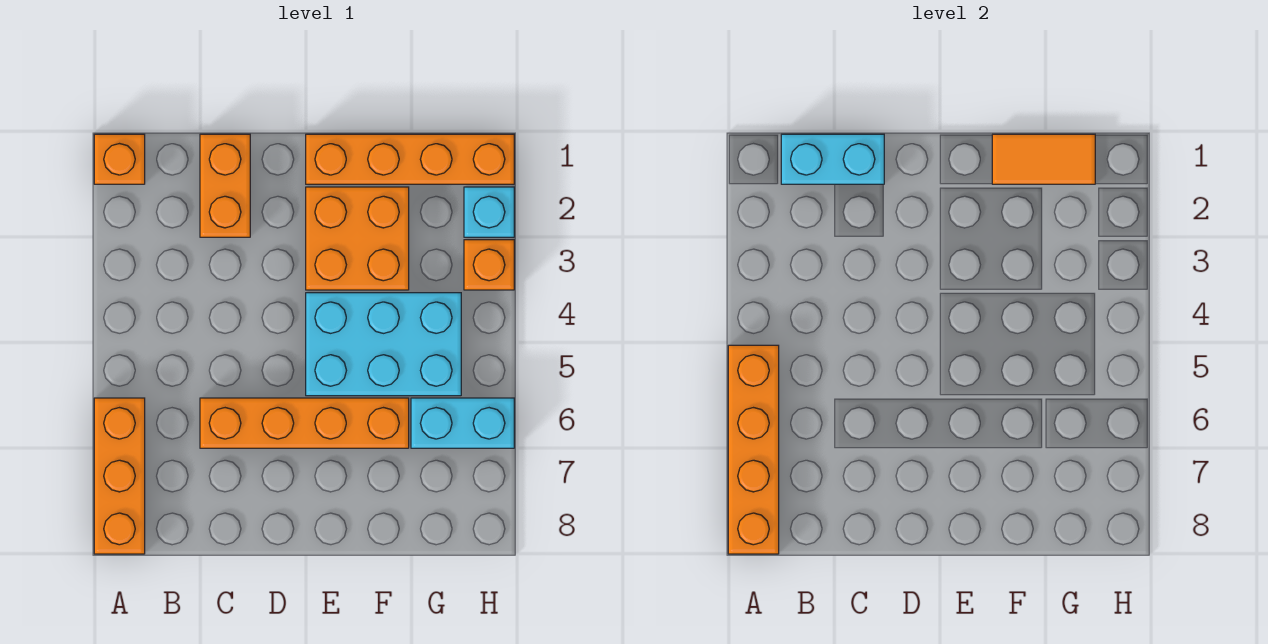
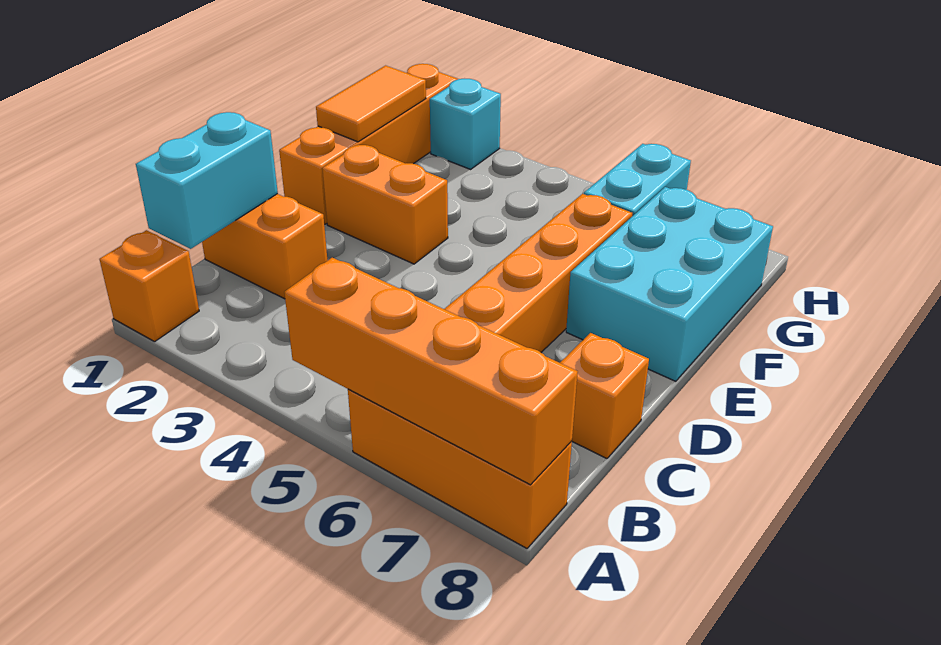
orange 2x2 brick [306,187,409,290] -> orange 1x2 brick [322,145,448,264]
cyan 2x3 brick [306,293,461,396] -> cyan 2x3 brick moved to [566,187,773,381]
orange 1x1 brick [464,240,514,290] -> orange 1x1 brick moved to [560,333,649,459]

